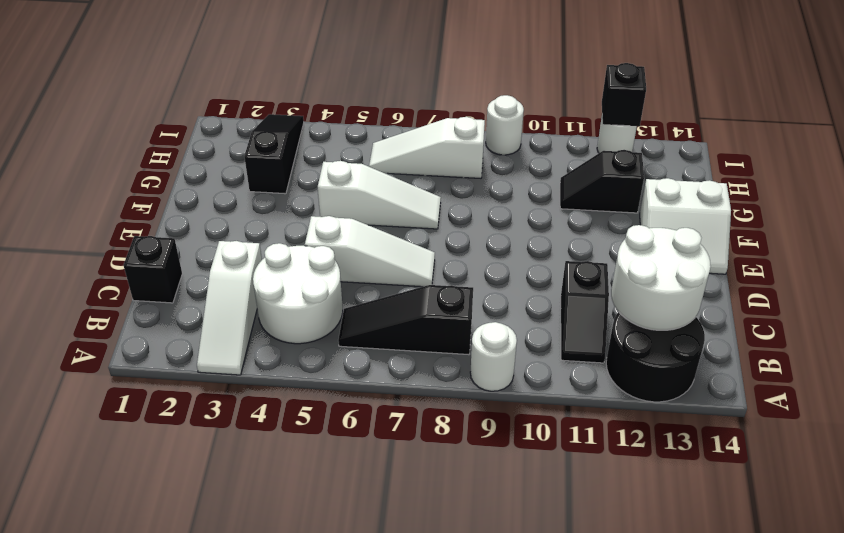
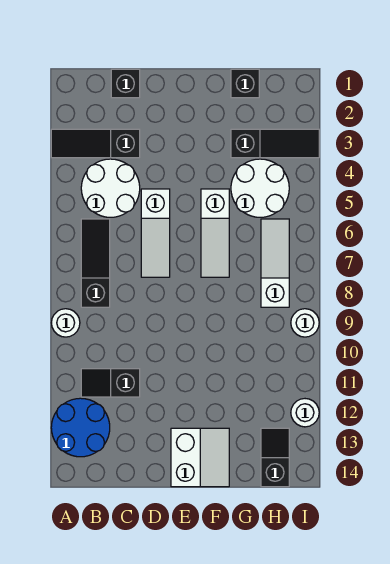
white 1x3 slope [197,241,262,375] -> black 1x3 slope [51,129,140,158]
black 2x2 round brick [606,312,705,402] -> blue 2x2 round brick [51,398,110,457]
white 2x2 round brick [611,225,711,330] -> white 2x2 round brick moved to [231,159,289,217]
white 2x2 slope [640,178,731,274] -> white 2x2 slope turned to [171,428,229,487]
black 1x2 slope [560,150,644,213] -> black 1x2 slope moved to [261,428,289,487]
black 1x1 brick [602,63,646,126] -> black 1x1 brick moved to [231,69,259,98]

